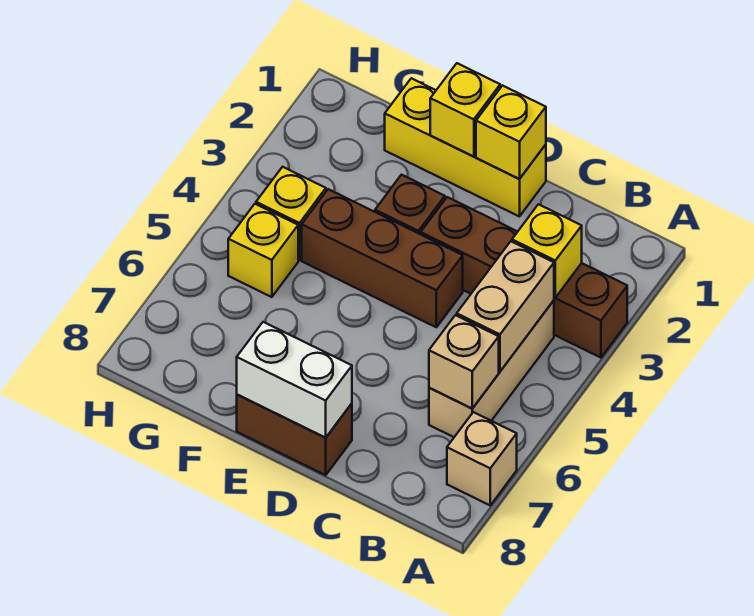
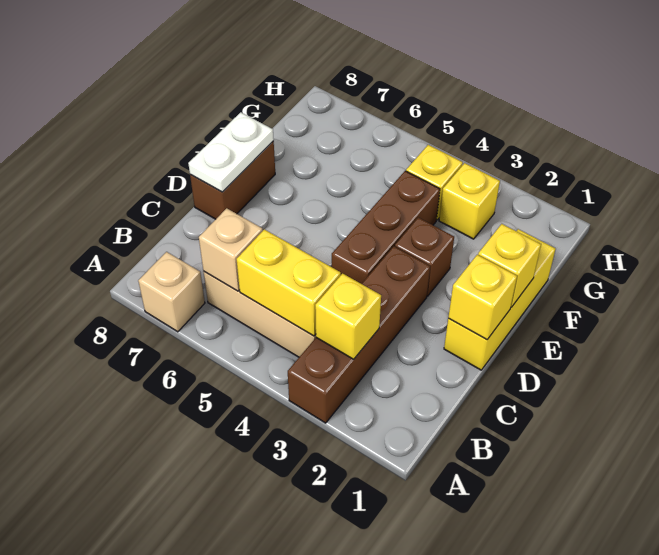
tan 1x2 brick [457,241,554,372] -> yellow 1x2 brick [237,229,341,336]
white 1x2 brick [237,322,352,438] -> white 1x2 plate [188,112,274,192]
yellow 1x1 brick [228,204,298,297] -> yellow 1x1 brick moved to [439,163,500,239]

